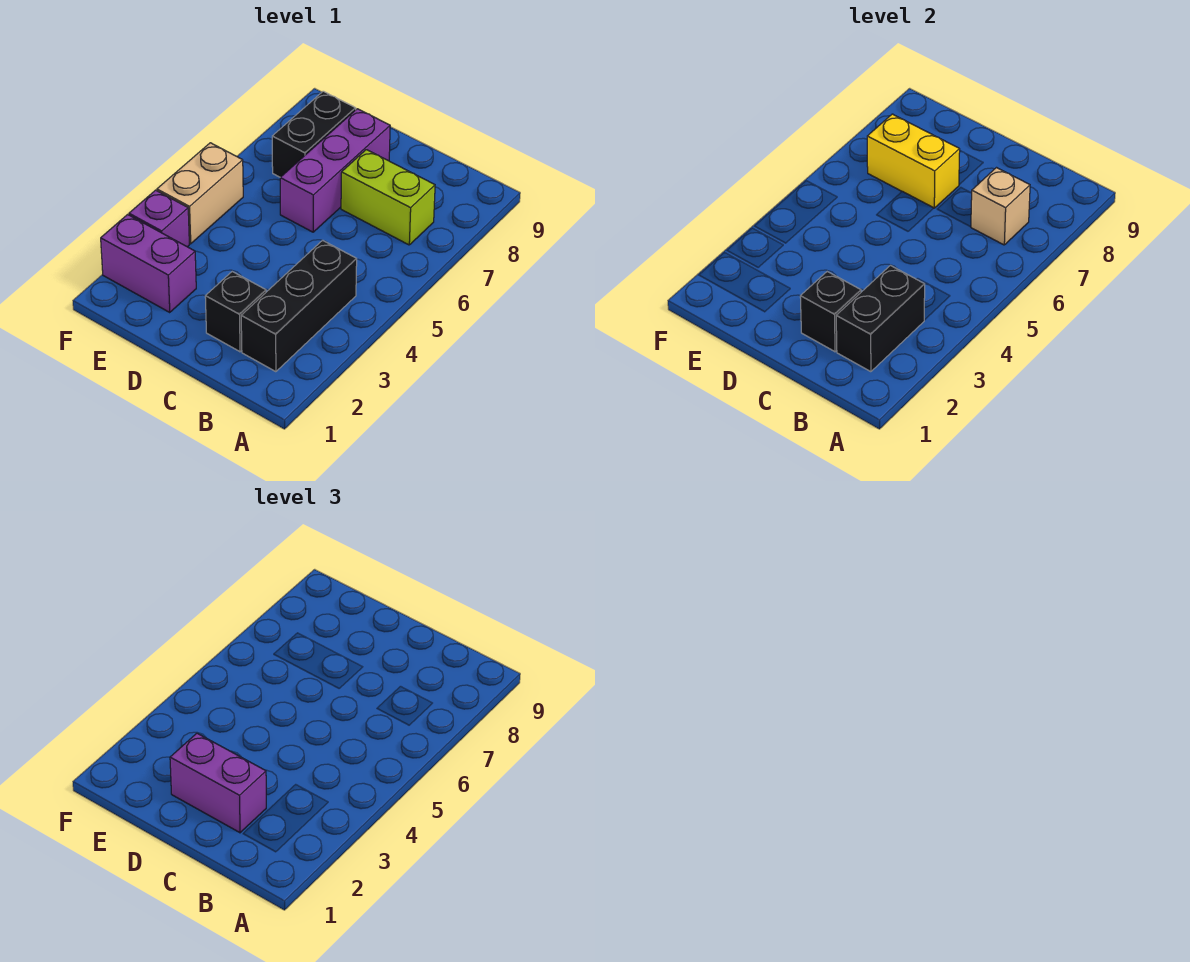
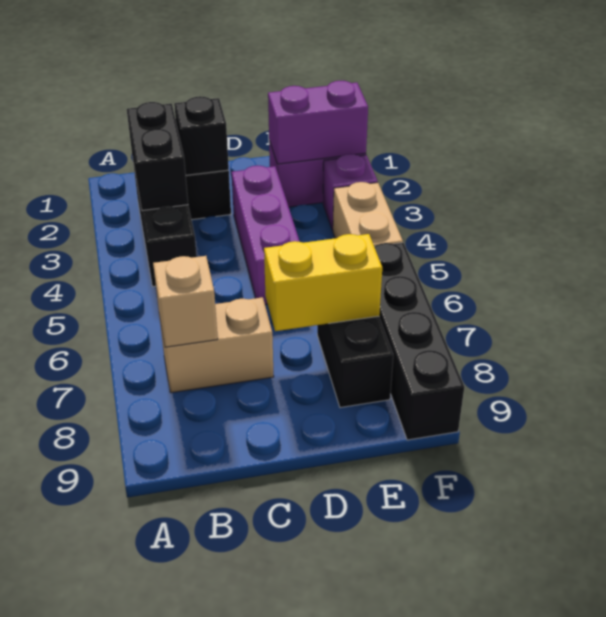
lime 1x2 brick [341,150,435,245] -> tan 1x2 brick [160,297,274,393]
purple 1x2 brick [170,733,266,833] -> purple 1x2 brick moved to [268,81,368,164]
purple 1x3 brick [280,109,390,232] -> purple 1x3 brick moved to [231,166,300,305]
none -> black 1x4 brick [375,243,464,440]

